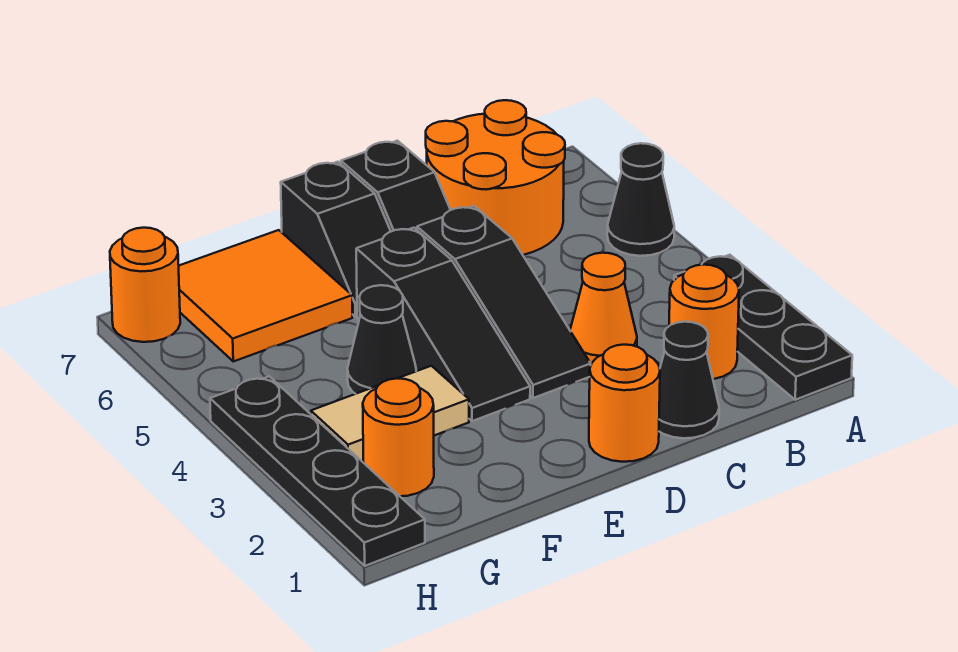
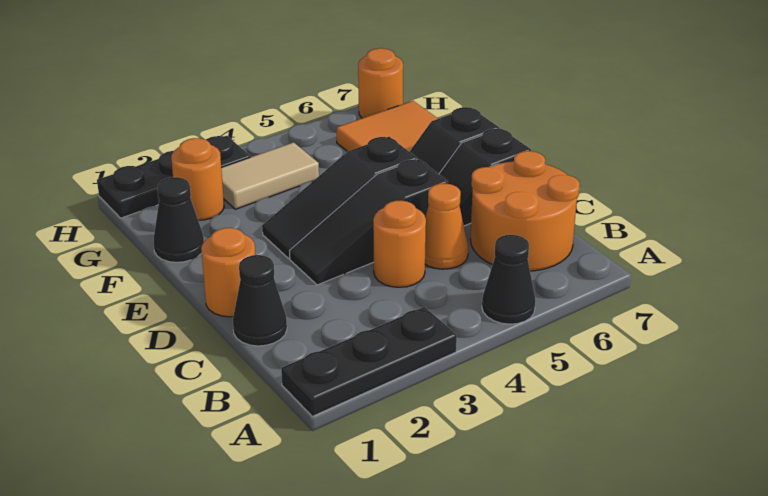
orange 1x1 round brick [669,265,739,379] -> orange 1x1 round brick moved to [373,201,426,287]
orange 1x1 cone [570,253,637,364] -> orange 1x1 cone moved to [425,183,468,269]
tan 1x2 tile [311,366,469,462] -> tan 1x2 tile turned to [221,142,319,209]
black 1x1 cone [348,285,416,394] -> black 1x1 cone moved to [154,177,204,262]
black 1x4 plate [210,376,425,566] -> black 1x3 plate [97,136,250,218]

